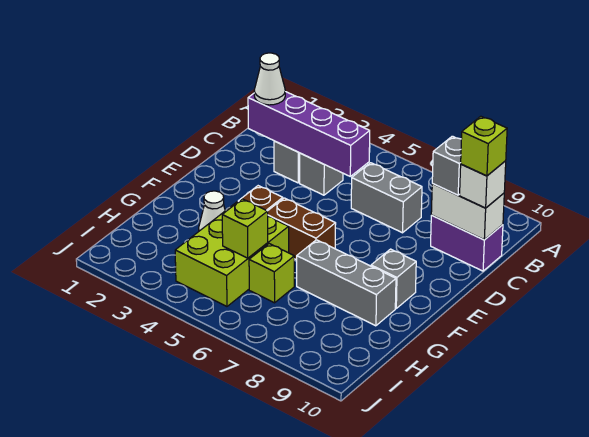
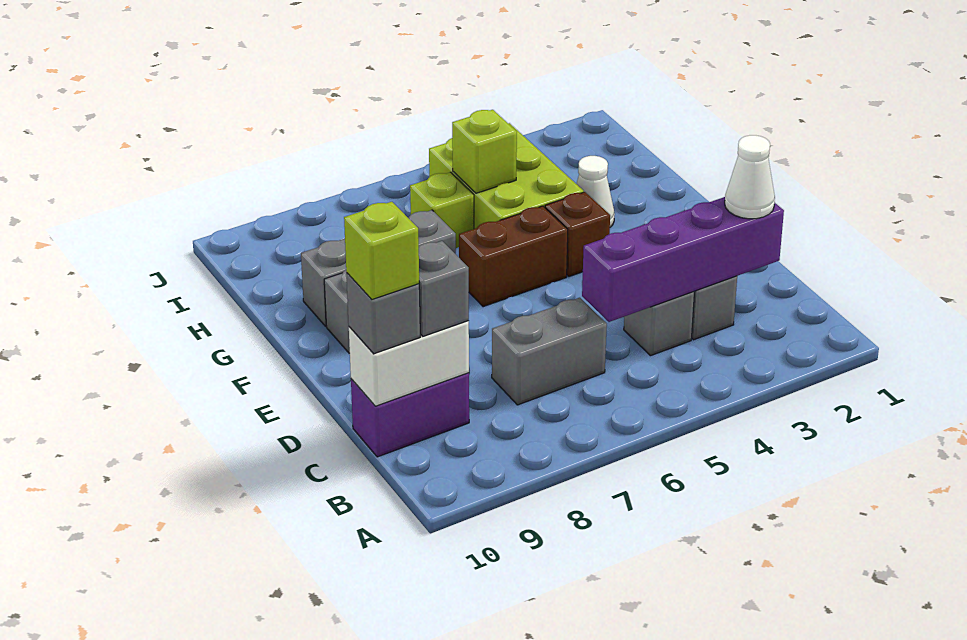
white 1x1 brick [460,161,506,208] -> grey 1x1 brick [346,273,420,354]

